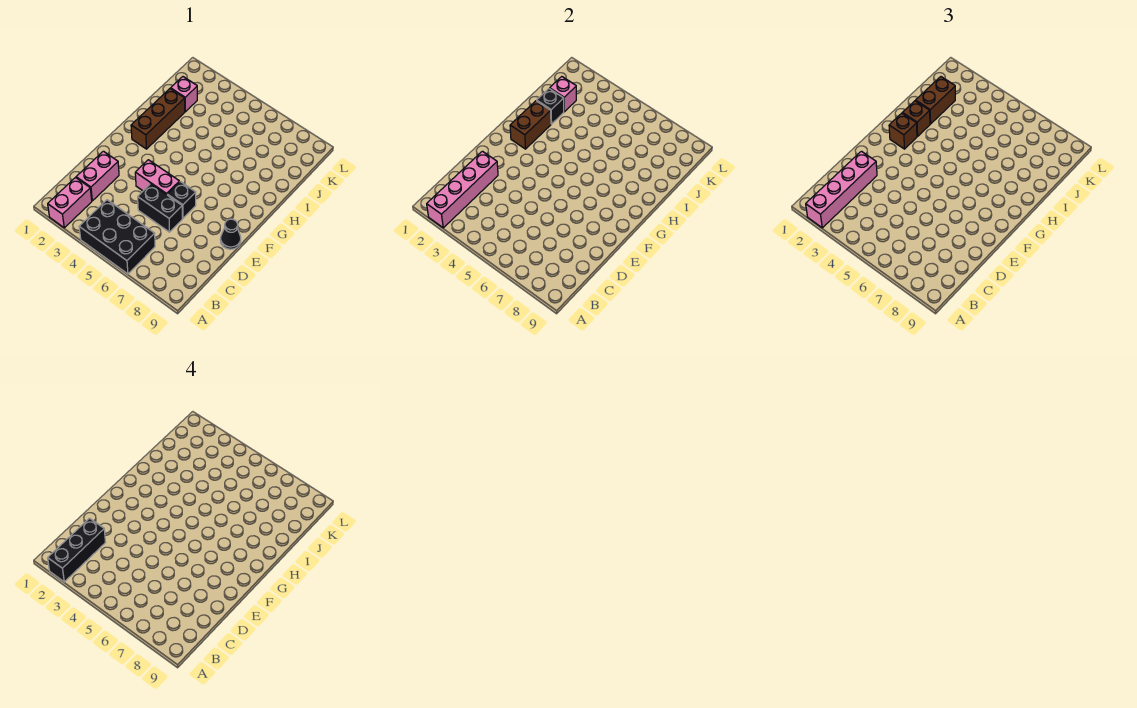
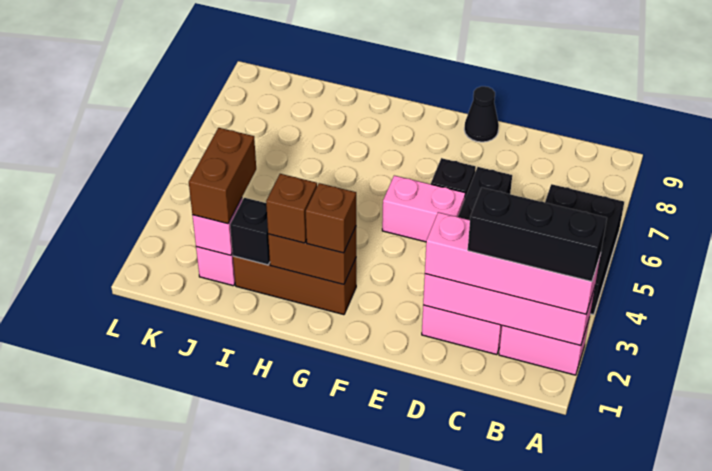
pink 1x2 brick [135,160,179,195] -> pink 1x2 brick turned to [382,176,465,242]
brown 1x2 brick [916,77,955,124] -> brown 1x2 brick turned to [189,128,256,224]

